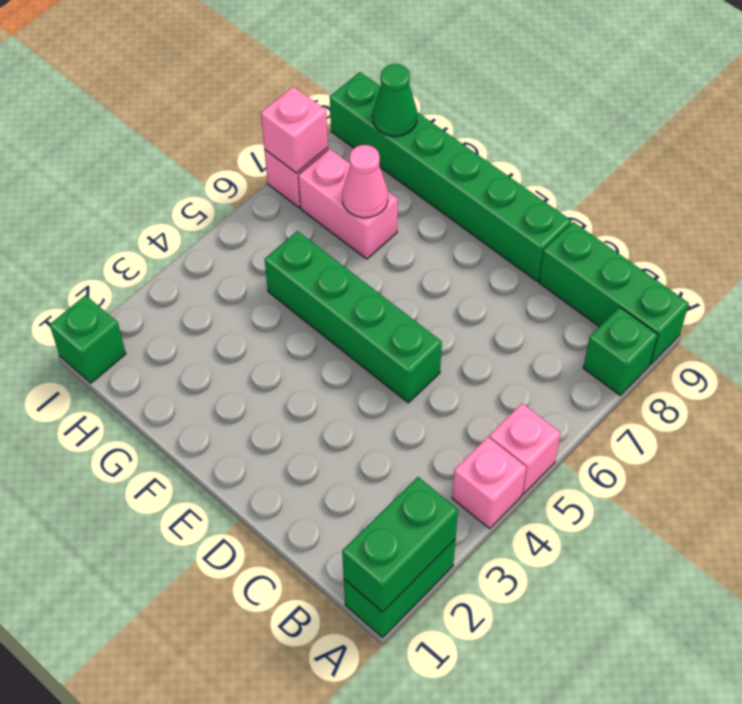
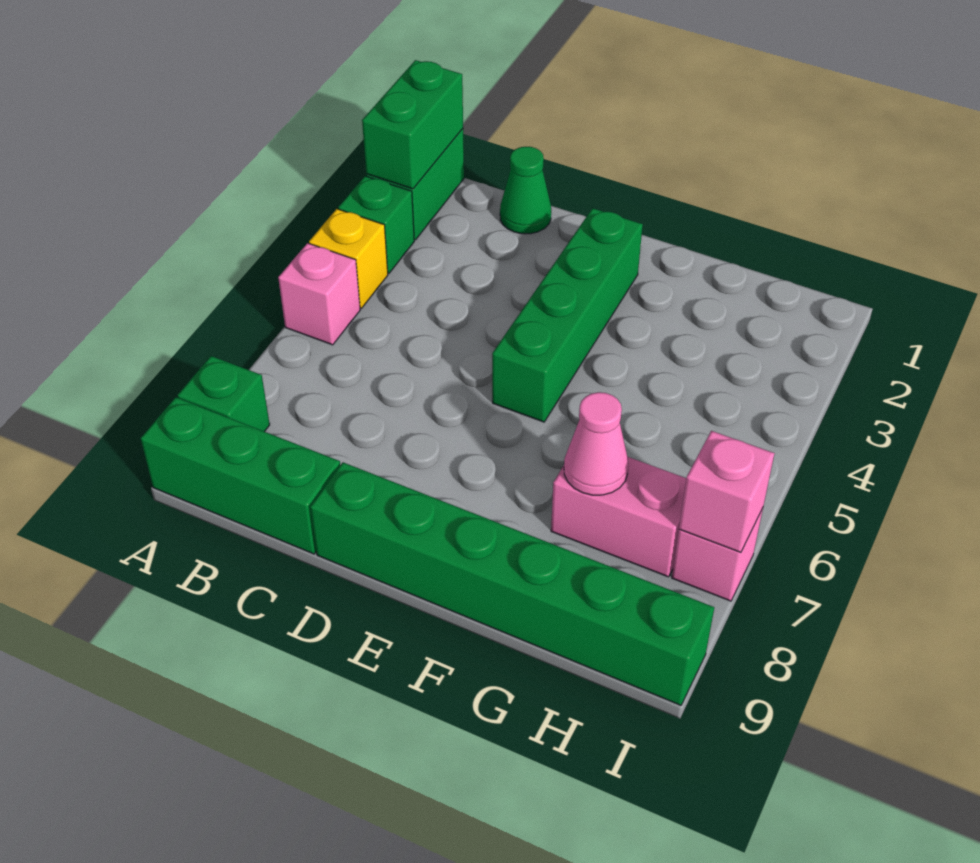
pink 1x1 brick [452,437,526,529] -> yellow 1x1 brick [309,209,388,308]
green 1x4 brick [265,231,442,403] -> green 1x4 brick turned to [492,208,643,422]
green 1x1 cone [373,64,417,136] -> green 1x1 cone moved to [500,147,551,234]
green 1x1 brick [50,295,126,383] -> green 1x1 brick moved to [338,176,414,273]

